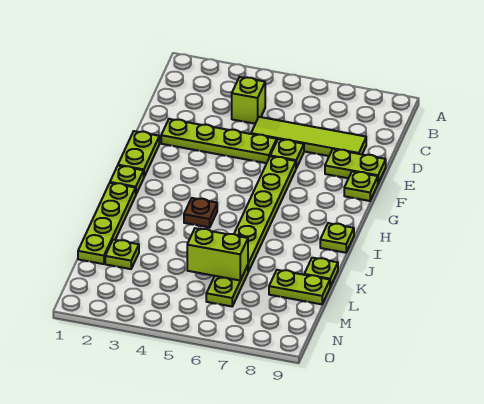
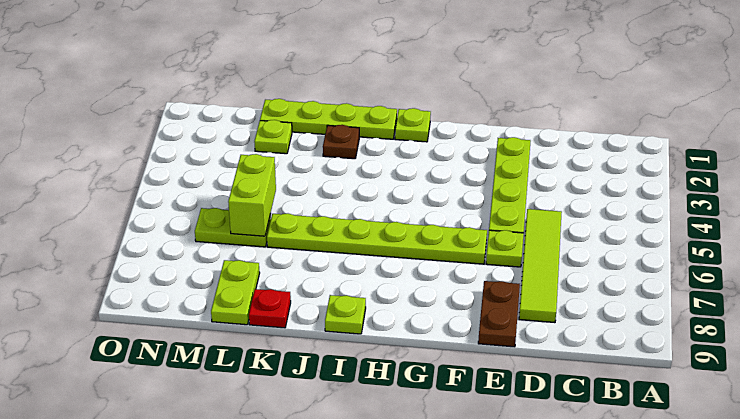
lime 1x1 brick [232,77,265,124] -> none
lime 1x2 plate [325,149,386,183] -> brown 1x2 plate [478,281,520,347]
lime 1x2 plate [118,131,159,177] -> none
lime 1x1 plate [344,171,378,201] -> none
brown 1x1 plate [184,198,217,227] -> brown 1x1 plate moved to [323,125,359,159]
lime 1x1 plate [304,258,338,287] -> red 1x1 plate [249,289,291,328]

